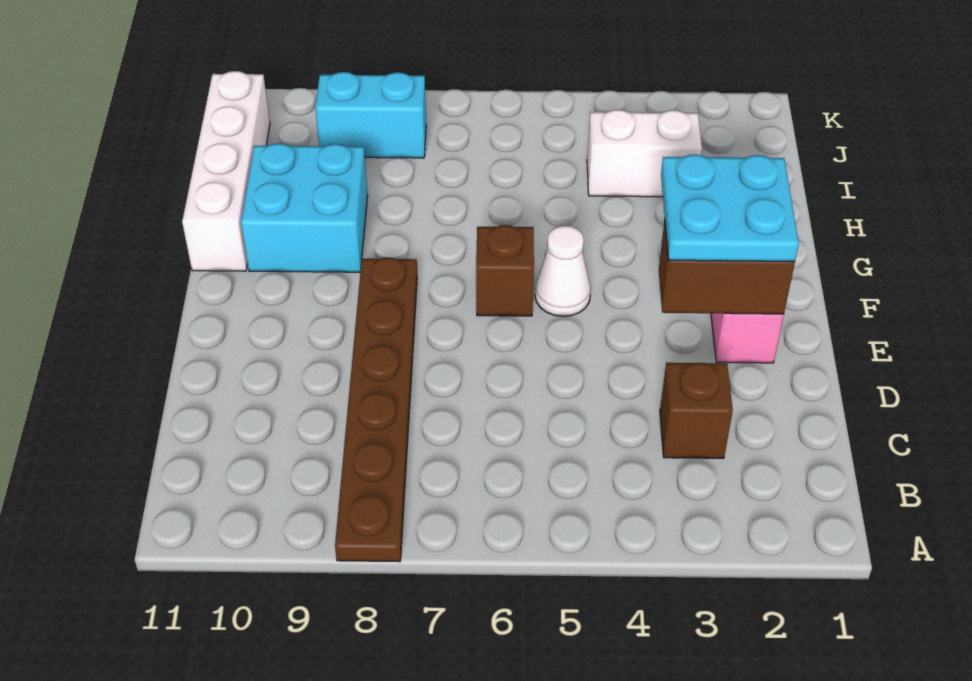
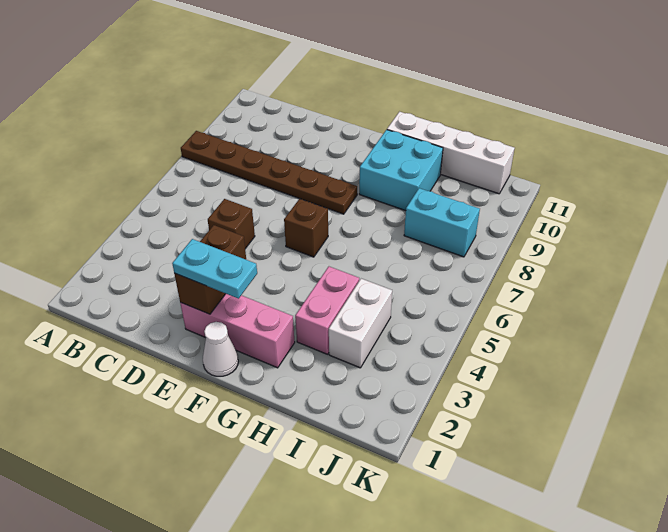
brown 1x1 brick [660,363,733,458] -> brown 1x1 brick moved to [208,199,255,249]
cyan 2x2 plate [661,155,799,261] -> cyan 1x2 plate [172,239,257,299]
white 1x1 cone [535,226,591,316] -> white 1x1 cone moved to [203,322,238,376]
none -> pink 1x2 brick [295,267,359,354]
cyan 1x2 brick [315,72,426,158] -> cyan 1x2 brick turned to [404,188,480,257]

